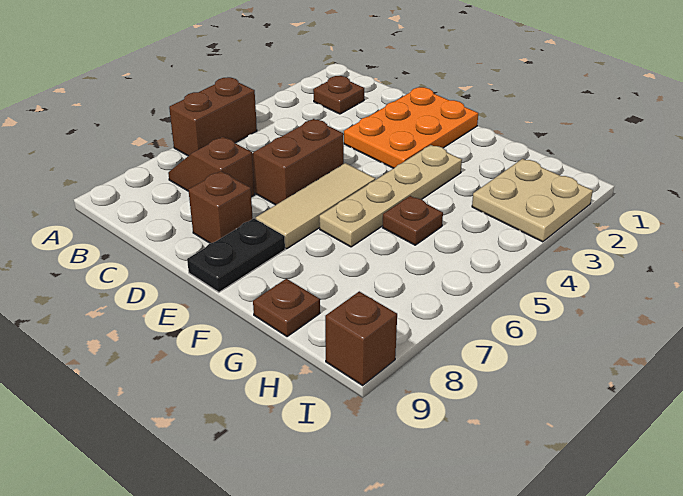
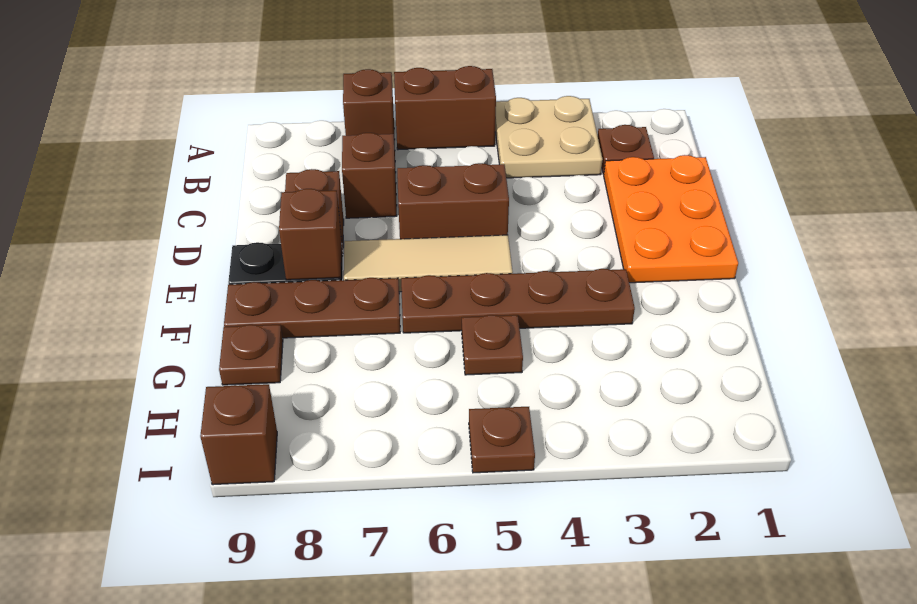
none -> brown 1x1 brick [343,69,395,142]
orange 2x3 plate [344,87,478,168] -> orange 2x3 plate turned to [604,155,738,283]
none -> brown 1x1 brick [279,189,342,280]
tan 1x4 plate [319,145,462,247] -> brown 1x4 plate [401,269,635,333]
none -> brown 1x3 plate [224,278,400,338]
tan 2x2 plate [472,159,593,242] -> tan 2x2 plate moved to [495,96,602,178]
none -> brown 1x1 plate [469,407,535,473]

